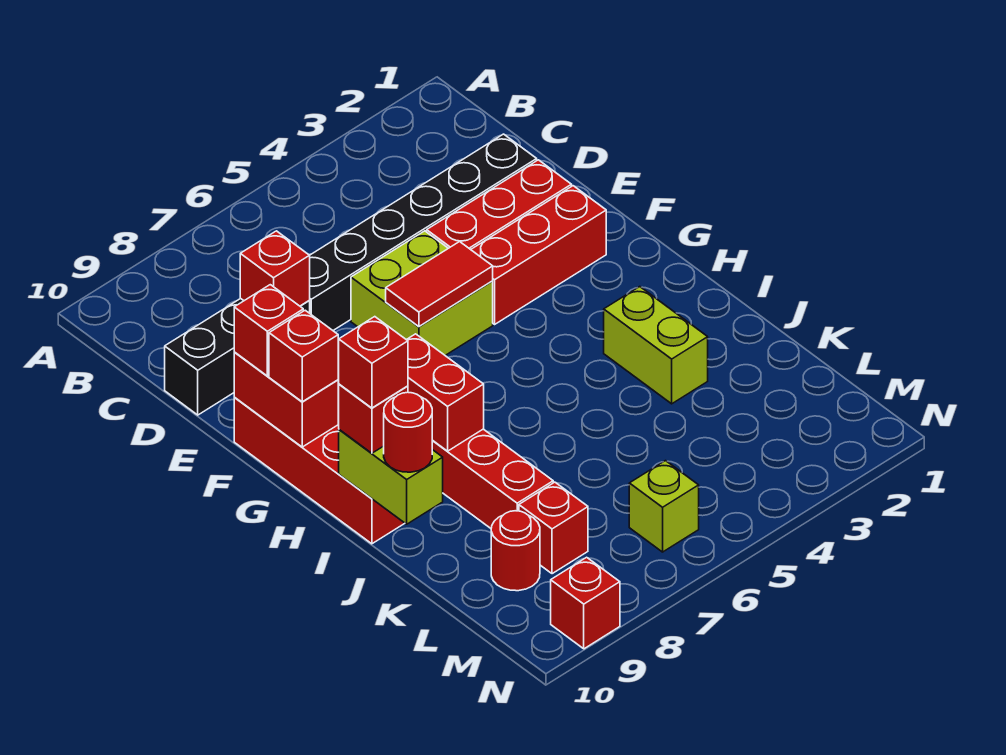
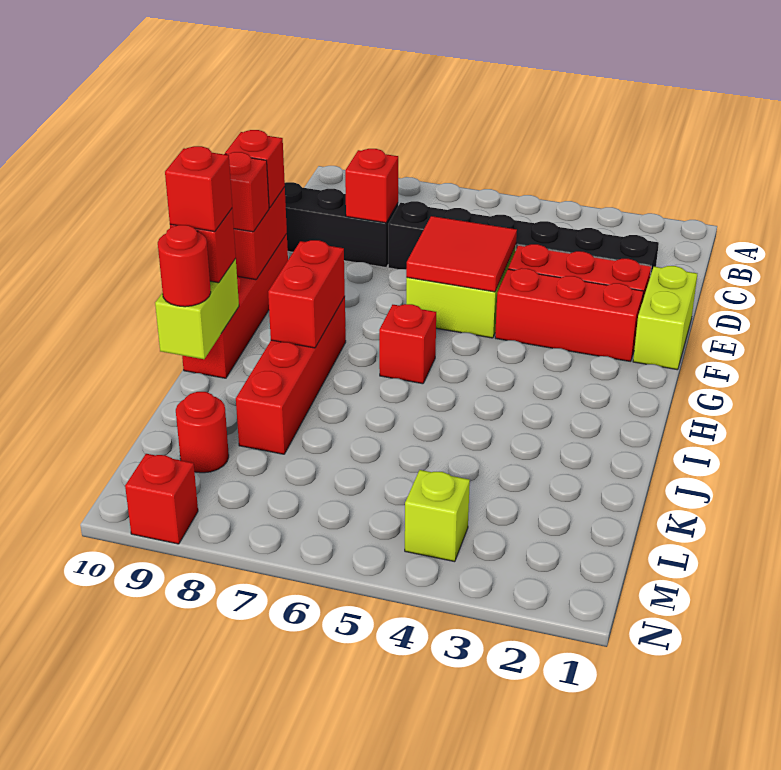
red 1x2 tile [386,242,493,327] -> red 2x2 tile [406,216,517,292]
lime 1x2 brick [604,287,708,404] -> lime 1x2 brick moved to [633,266,697,370]
red 1x1 brick [519,482,588,574] -> red 1x1 brick moved to [379,304,436,384]
lime 1x1 brick [629,461,699,552] -> lime 1x1 brick moved to [405,470,470,562]

